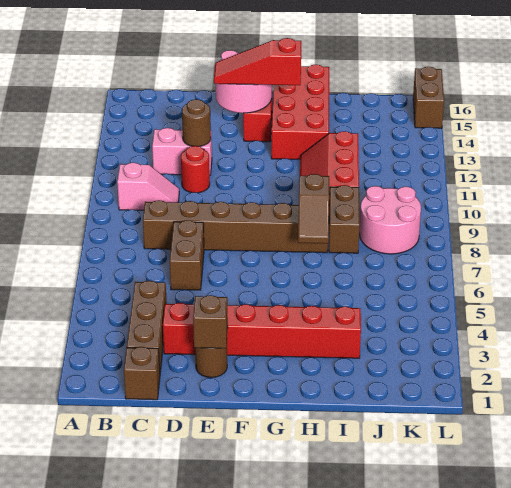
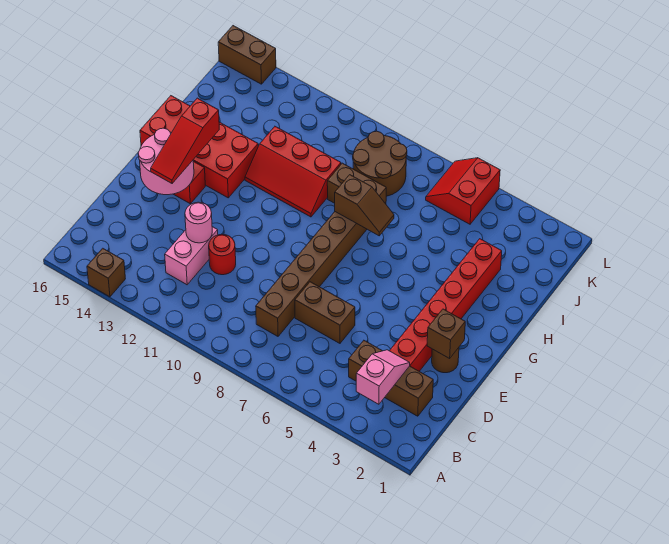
pink 1x2 slope [117,163,179,210] -> pink 1x2 slope moved to [356,350,410,404]
brown 1x1 brick [124,347,160,400] -> brown 1x1 brick moved to [87,248,125,297]
brown 1x1 round brick [182,99,211,146] -> pink 1x1 round brick [185,202,212,243]
pink 2x2 round brick [360,186,421,254] -> brown 2x2 round brick [353,131,407,196]
none -> red 2x2 slope [426,158,500,224]

